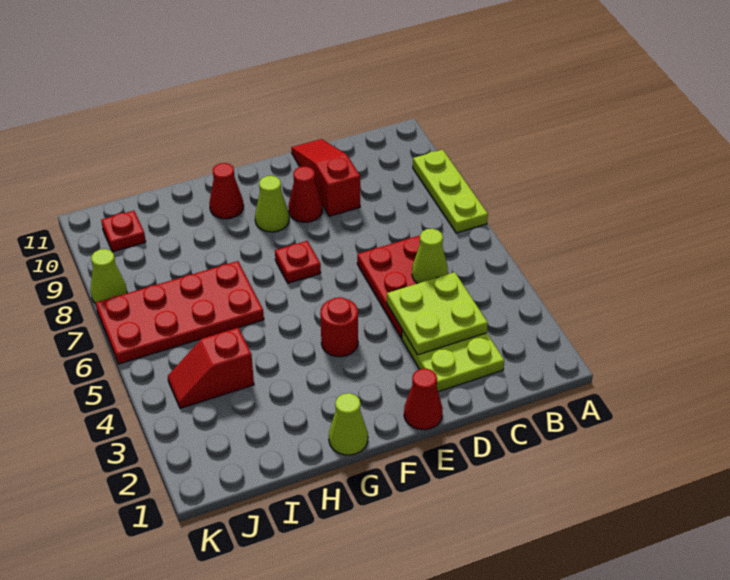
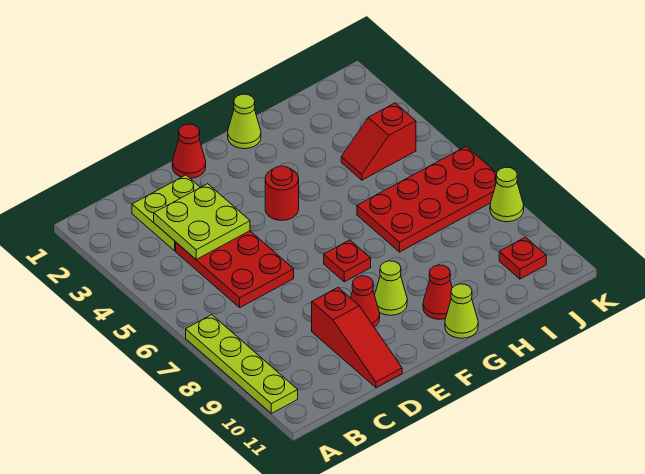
lime 1x3 plate [413,150,488,233] -> lime 1x4 plate [186,315,298,413]
lime 1x1 cone [412,229,448,284] -> lime 1x1 cone moved to [445,284,478,338]
red 1x2 slope [168,328,254,408] -> red 1x2 slope turned to [341,103,416,180]

